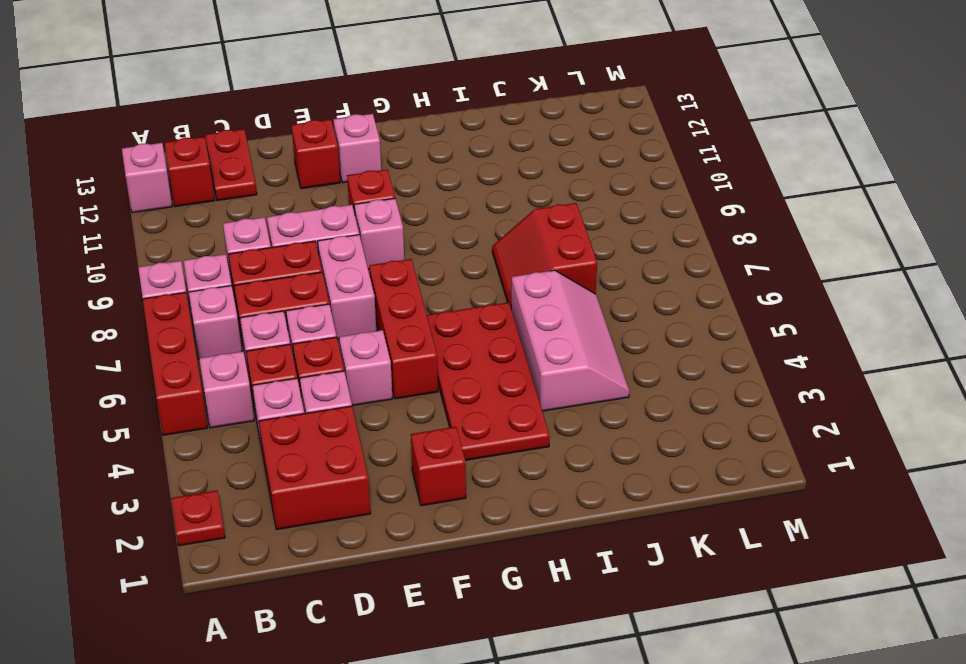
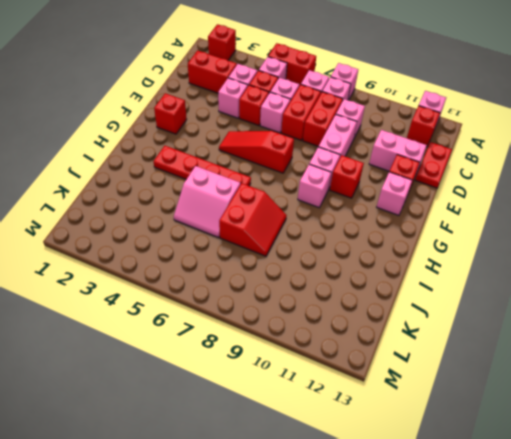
red 1x1 plate [171,491,225,546] -> red 1x1 brick [208,24,236,60]
red 1x3 brick [143,292,207,435] -> red 1x2 brick [268,43,316,86]
red 2x2 brick [259,406,371,530] -> red 1x2 brick [188,50,237,93]
red 1x2 plate [205,129,257,201] -> red 1x2 plate turned to [415,142,452,188]
pink 1x1 brick [339,330,393,406] -> pink 1x1 brick moved to [298,164,331,208]
pink 1x2 brick [318,235,376,339] -> pink 1x2 brick moved to [369,130,427,176]
red 1x3 brick [369,259,438,399] -> red 1x3 slope [219,131,294,173]
red 2x4 plate [427,302,550,460] -> red 1x4 plate [153,146,251,186]
pink 2x3 slope [511,270,629,411] -> pink 2x2 slope [174,166,240,237]
red 2x2 slope [492,203,597,306] -> red 2x2 slope turned to [219,183,287,256]

